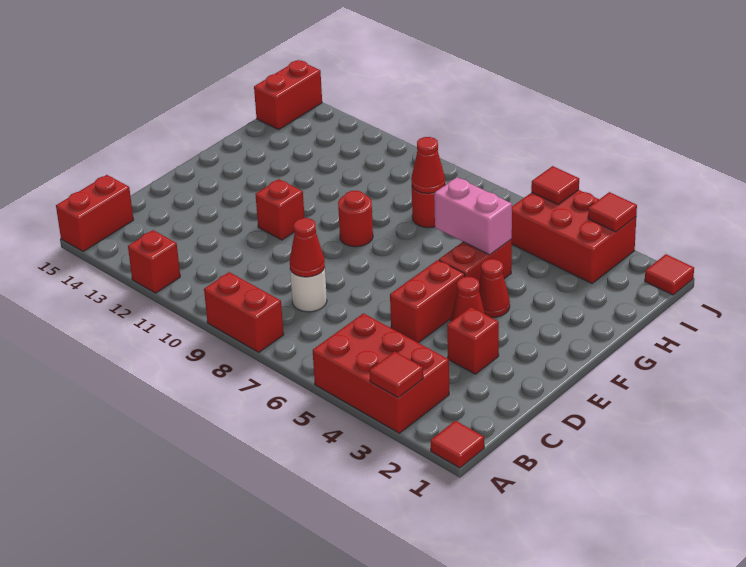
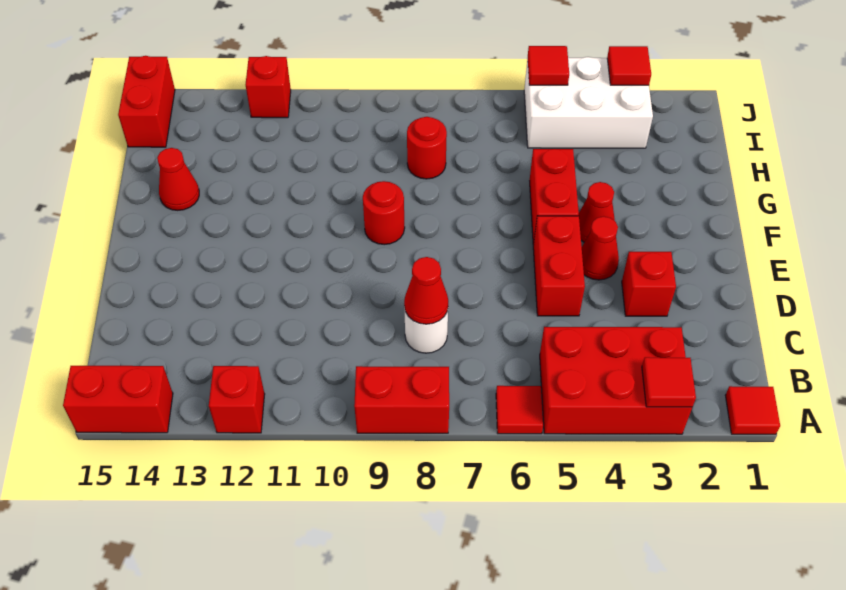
red 1x2 brick [56,175,133,251] -> red 1x2 brick turned to [63,366,173,433]
red 1x1 brick [255,179,305,240] -> red 1x1 brick moved to [246,56,291,118]
pink 1x2 brick [434,177,512,255] -> none
red 1x1 cone [411,137,445,193] -> red 1x1 cone moved to [157,148,199,210]
red 2x3 brick [512,190,636,283] -> white 2x3 brick [524,57,653,148]
red 1x1 tile [645,254,694,295] -> red 1x1 tile moved to [496,386,543,434]

